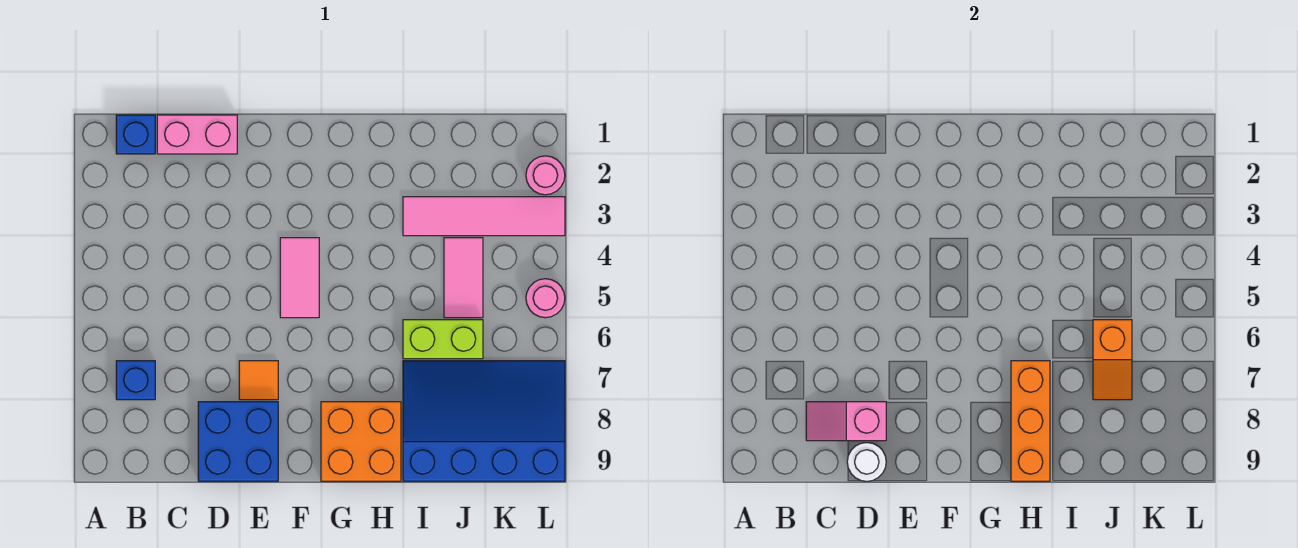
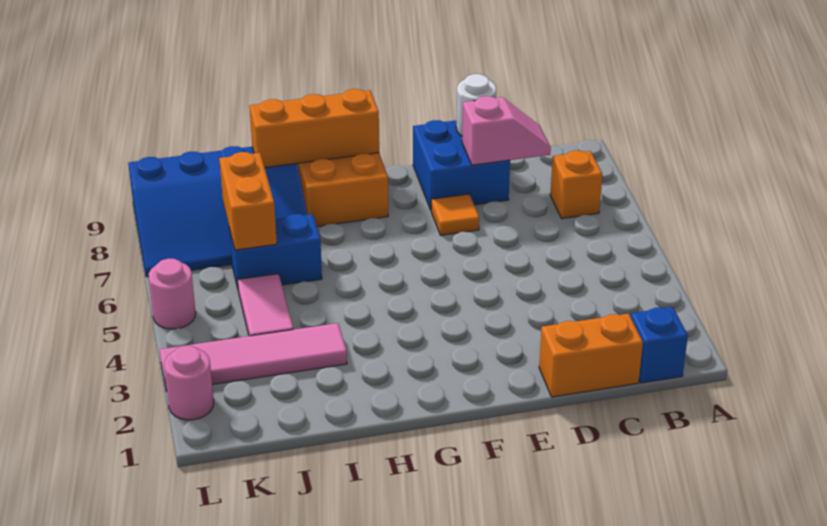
blue 1x1 brick [116,361,155,400] -> orange 1x1 brick [550,150,602,219]
pink 1x2 brick [157,115,237,154] -> orange 1x2 brick [539,314,643,397]
pink 1x2 tile [280,238,319,318] -> none
orange 1x3 brick [1011,361,1050,481] -> orange 1x3 brick turned to [249,89,379,168]
lime 1x2 brick [403,320,483,359] -> blue 1x2 brick [229,214,322,288]
orange 1x2 slope [1093,320,1132,400] -> orange 1x2 brick [219,152,277,250]

